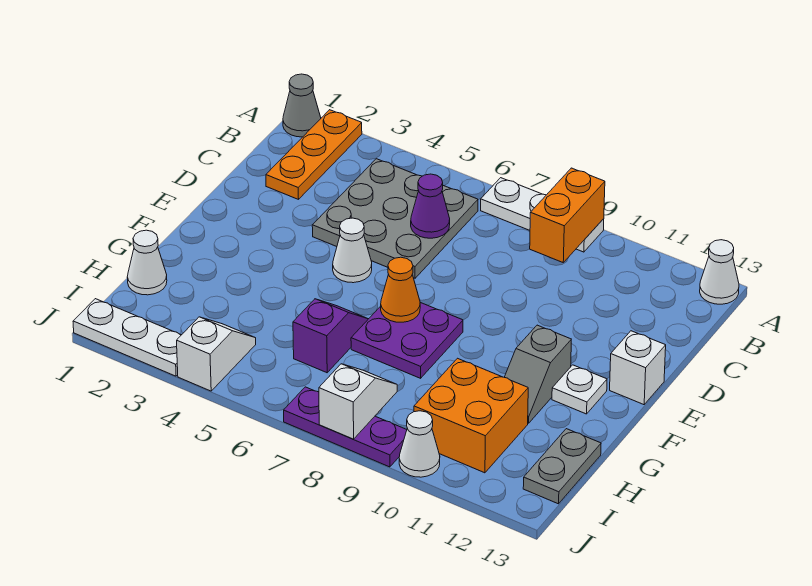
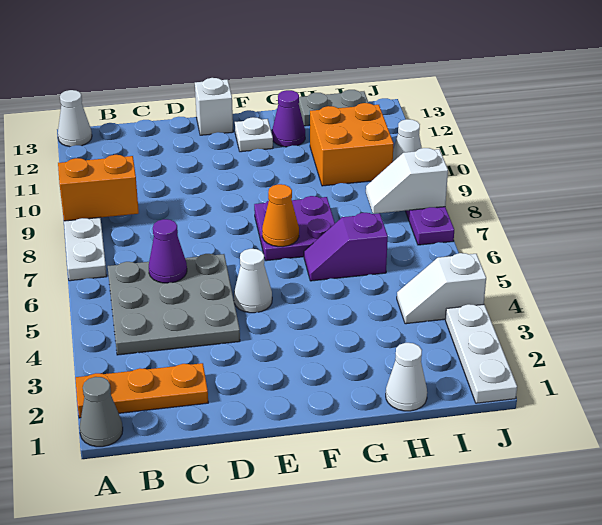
grey 1x2 slope [504,325,571,423] -> none
none -> purple 1x1 cone [272,90,305,147]

